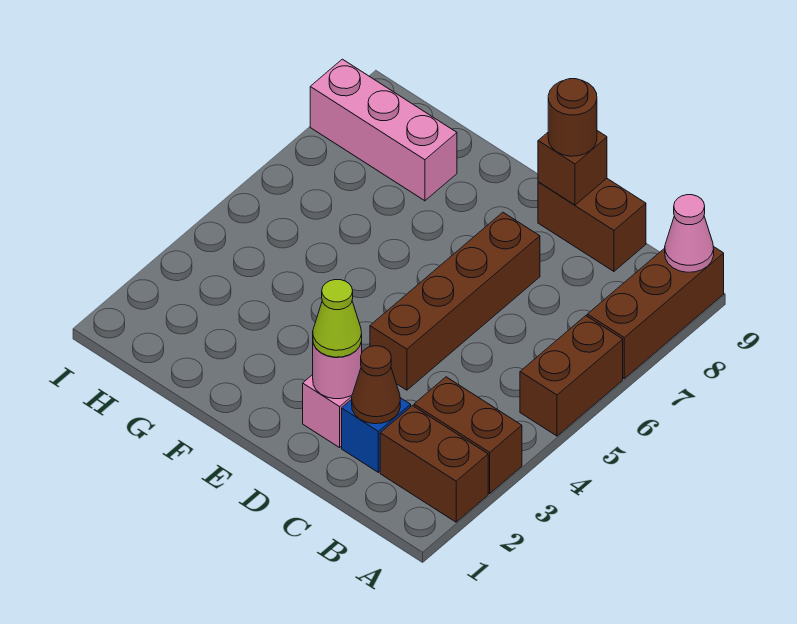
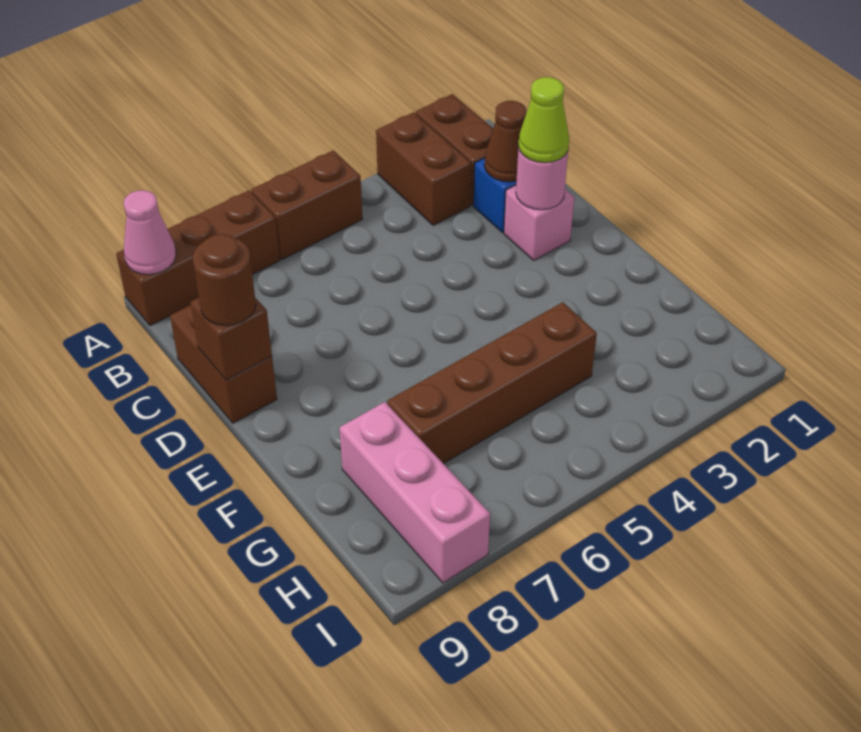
brown 1x4 brick [370,212,540,390] -> brown 1x4 brick moved to [387,302,597,464]

